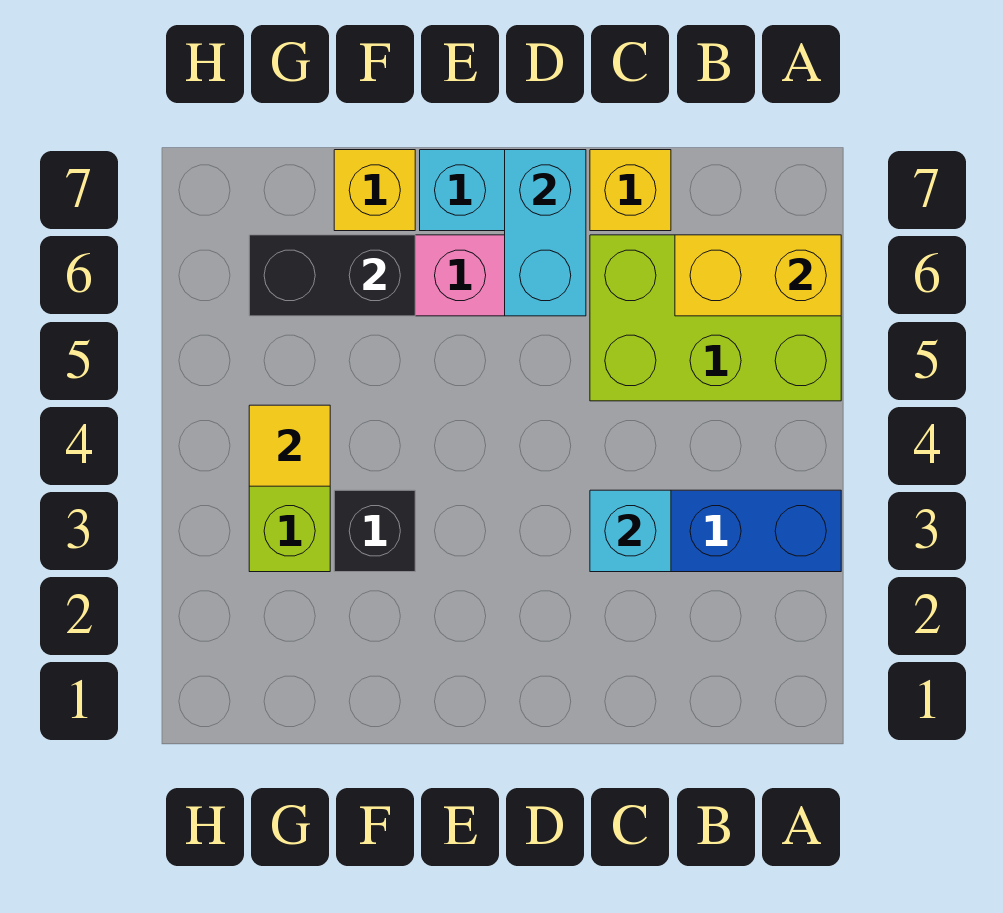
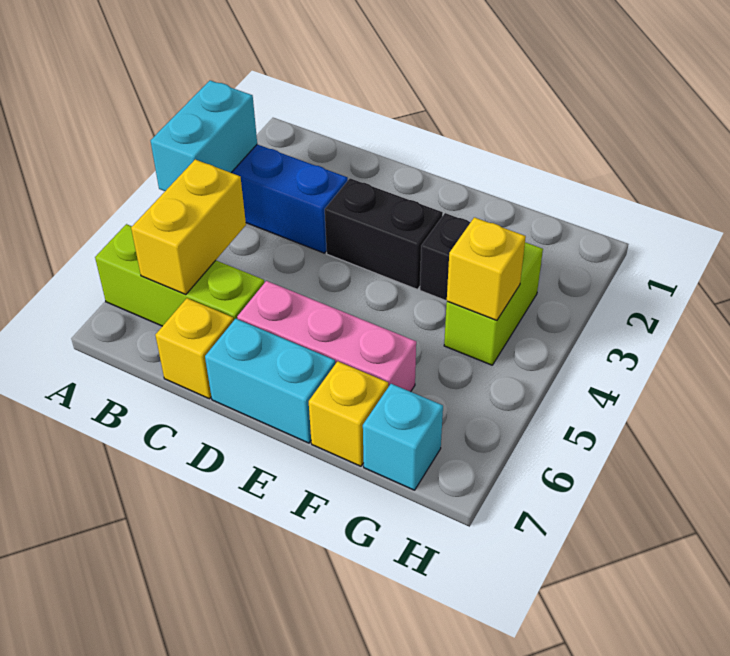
lime 2x3 brick [590,235,841,401] -> lime 1x3 brick [95,224,264,326]
yellow 1x2 brick [675,235,841,316] -> yellow 1x2 brick turned to [131,159,246,295]
cyan 1x1 brick [590,490,671,572] -> cyan 1x1 brick moved to [363,384,443,490]
cyan 1x2 brick [505,150,586,316] -> cyan 1x2 brick moved to [151,80,257,191]
black 1x2 brick [249,235,415,316] -> black 1x2 brick moved to [325,178,443,289]
yellow 1x1 tile [249,405,330,486] -> yellow 1x1 brick [447,217,526,320]

